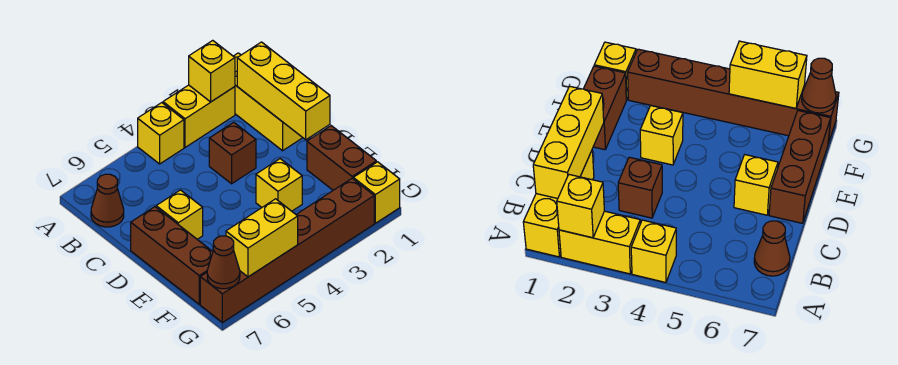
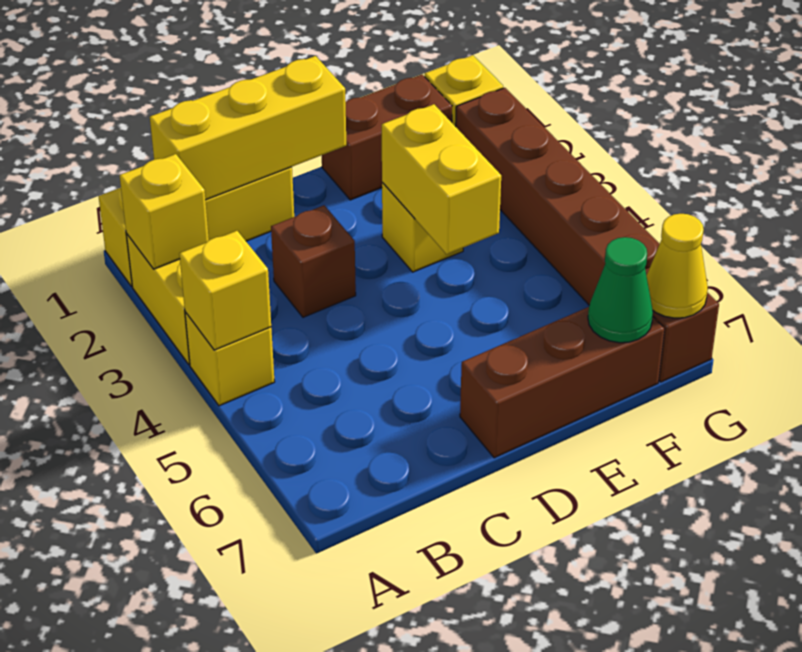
brown 1x1 cone [91,174,124,227] -> none
yellow 1x1 brick [156,190,203,239] -> yellow 1x1 brick moved to [179,231,271,350]
none -> green 1x1 cone [588,237,653,343]
yellow 1x2 brick [226,199,298,277] -> yellow 1x2 brick moved to [382,104,501,254]
brown 1x1 cone [207,236,240,289] -> yellow 1x1 cone [647,214,708,318]

